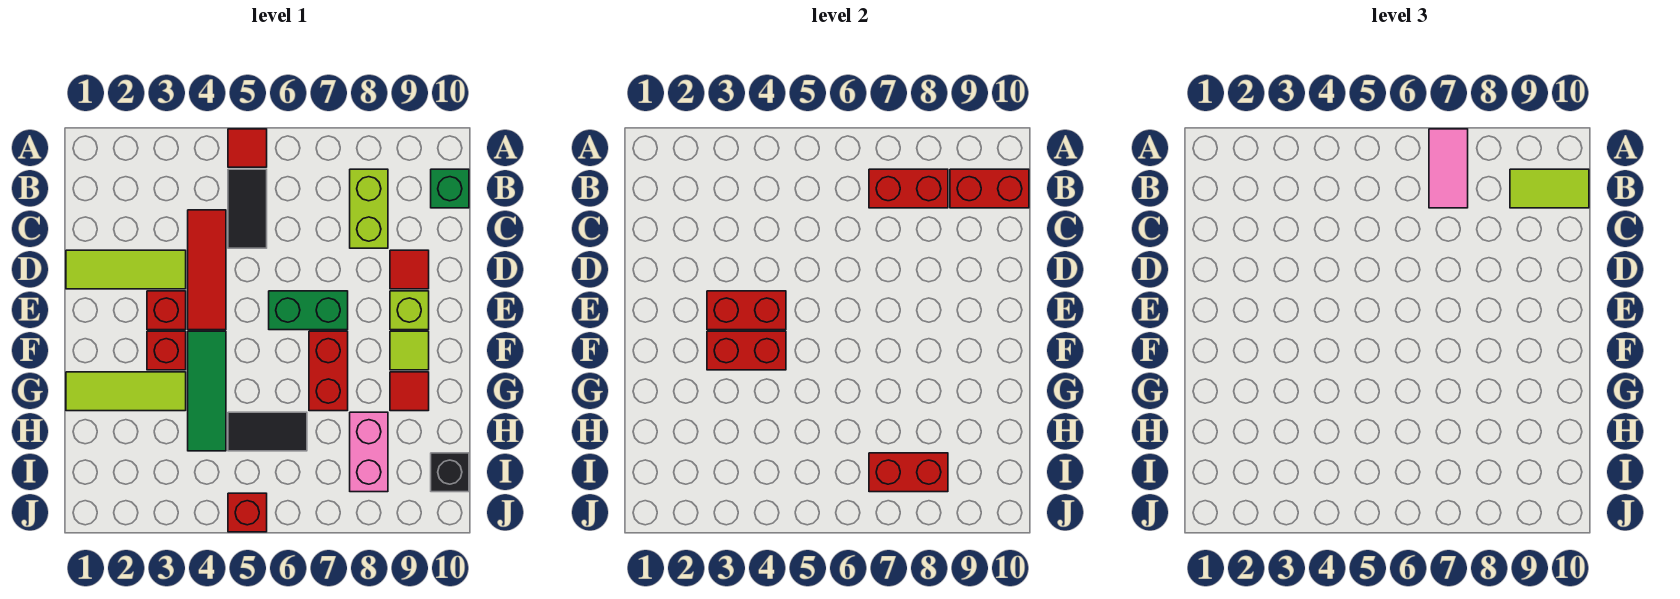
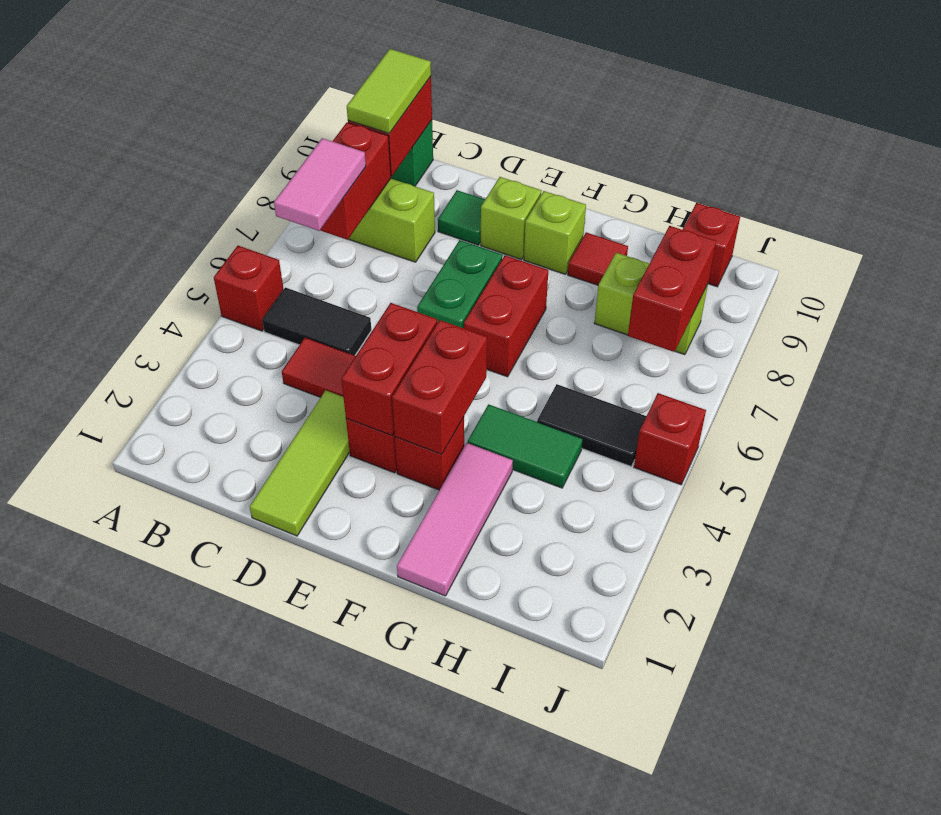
red 1x1 tile [228,129,267,167] -> red 1x1 brick [214,246,284,331]
pink 1x2 tile [1429,129,1468,208] -> pink 1x2 tile turned to [274,138,366,231]
red 1x1 tile [390,250,429,289] -> green 1x1 tile [438,190,485,245]
green 1x3 tile [188,331,226,451] -> green 1x2 tile [468,404,583,488]
red 1x2 brick [309,331,348,411] -> red 1x2 brick turned to [464,255,548,377]
lime 1x1 tile [390,331,429,370] -> lime 1x1 brick [524,191,586,274]
lime 1x3 tile [66,372,186,411] -> pink 1x3 tile [397,443,513,596]
black 1x2 tile [228,412,307,451] -> black 1x2 tile turned to [537,384,646,466]
pink 1x2 brick [350,412,388,492] -> lime 1x2 brick [594,253,708,355]
black 1x1 brick [431,453,469,492] -> red 1x1 brick [683,203,740,287]

